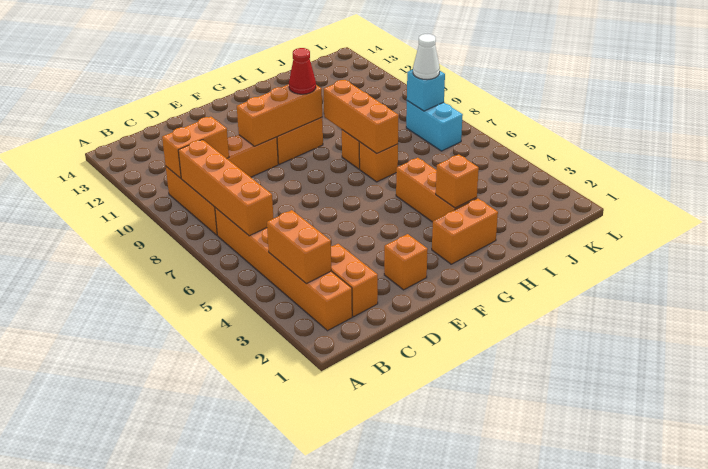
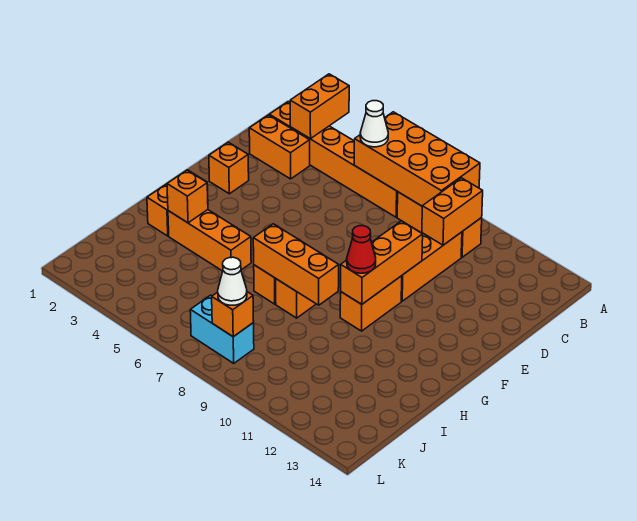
orange 1x2 brick [267,210,331,284] -> orange 1x2 brick turned to [290,74,349,139]
orange 1x4 brick [178,140,274,236] -> orange 2x4 brick [354,112,480,206]
none -> white 1x1 cone [360,101,388,147]
cyan 1x1 brick [407,70,445,111] -> orange 1x1 brick [212,292,254,337]

